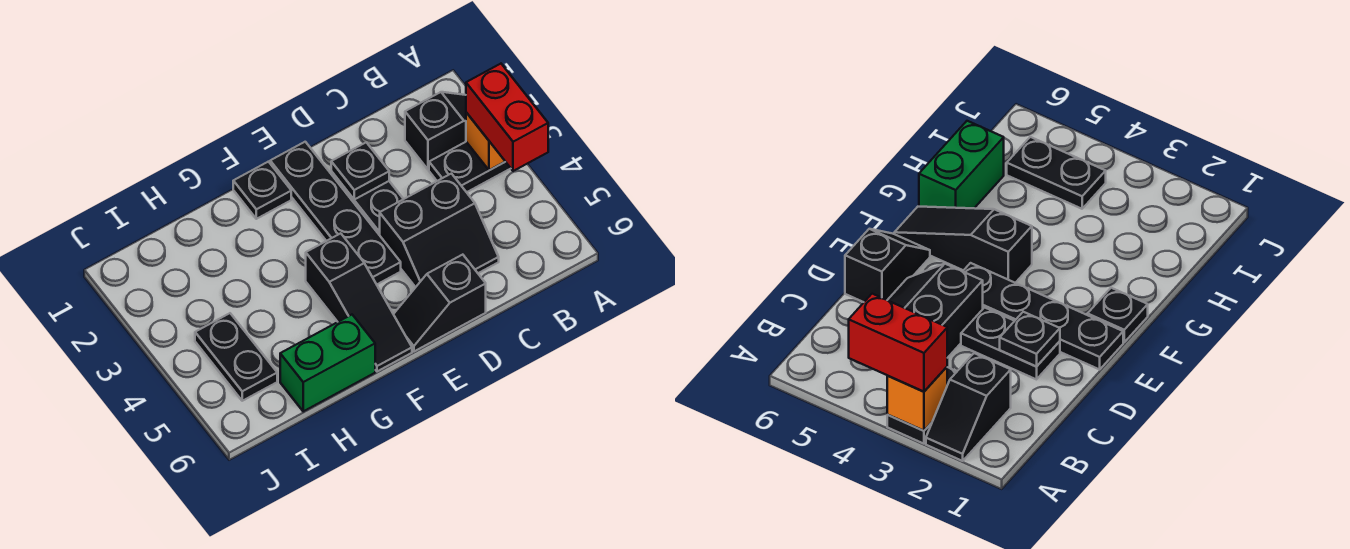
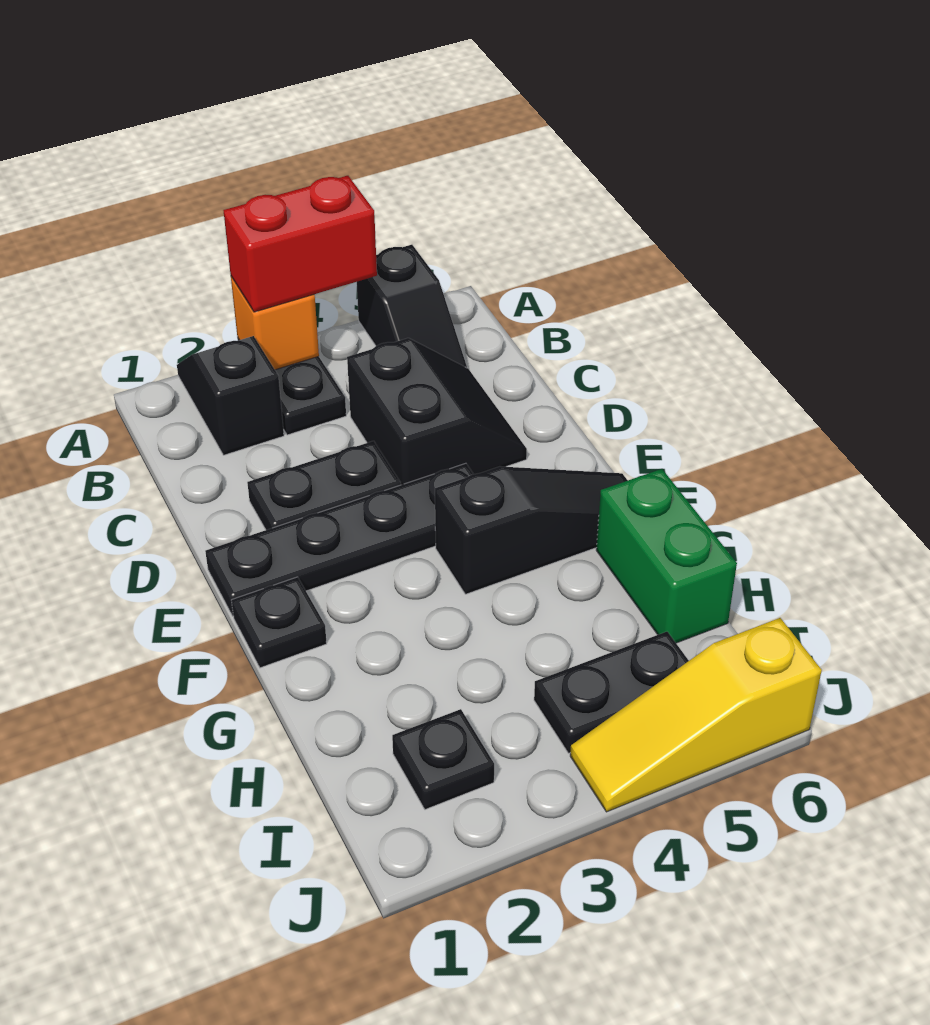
black 1x1 plate [331,142,389,199] -> black 1x1 plate moved to [392,709,494,810]
black 1x2 slope [394,255,486,351] -> black 1x2 slope moved to [357,245,467,368]
none -> yellow 1x3 slope [570,618,822,812]

